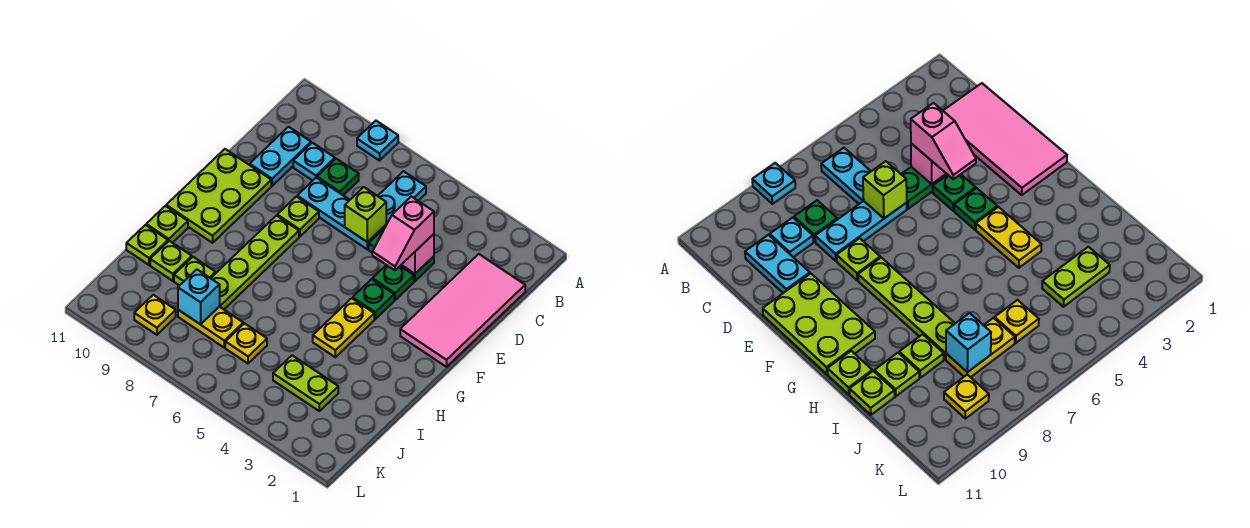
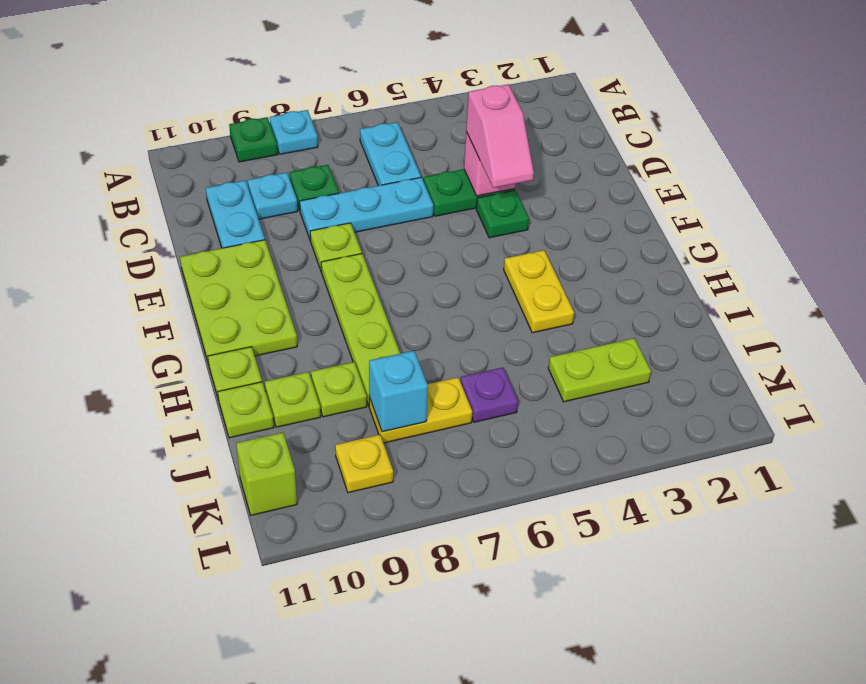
pink 2x4 tile [400,254,525,367] -> none
lime 1x1 brick [345,187,386,242] -> lime 1x1 brick moved to [236,432,297,515]
green 1x1 plate [353,279,394,319] -> green 1x1 plate moved to [229,117,278,162]
yellow 1x1 plate [225,324,267,363] -> purple 1x1 plate [460,367,518,422]

